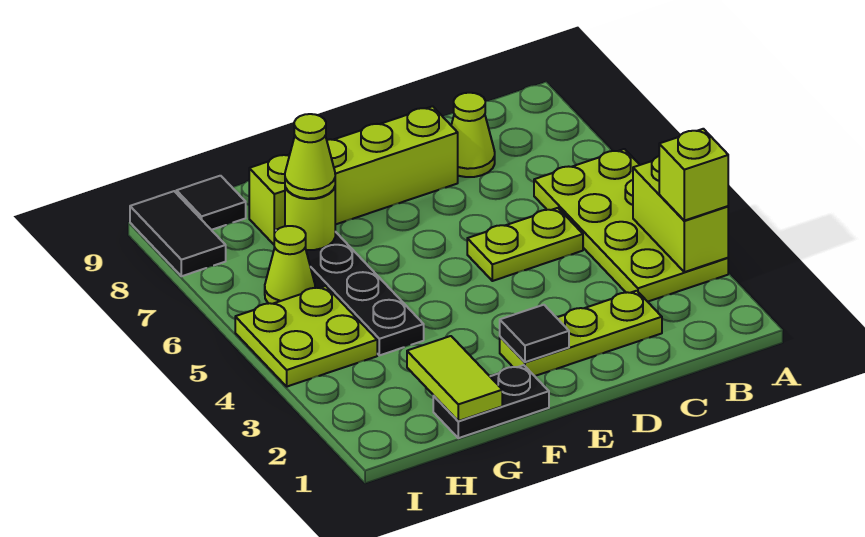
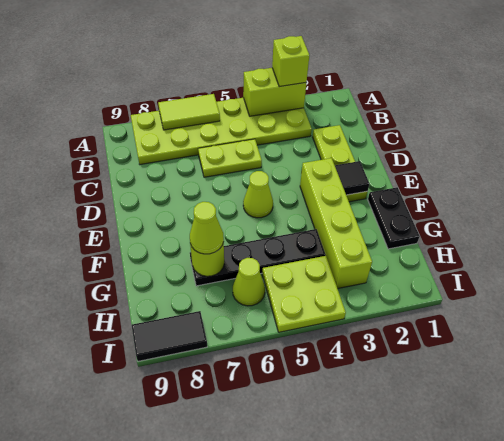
lime 2x4 plate [534,149,728,302] -> lime 2x6 plate [131,98,312,165]
lime 1x2 plate [467,208,583,281] -> lime 1x2 plate turned to [198,139,262,177]
lime 1x1 cone [451,93,495,177] -> lime 1x1 cone moved to [243,171,273,218]
lime 1x4 brick [249,106,458,244] -> lime 1x4 brick moved to [300,158,372,289]
lime 1x2 tile [407,336,502,421] -> lime 1x2 tile moved to [158,94,220,130]
black 1x1 tile [176,176,246,230] -> none

